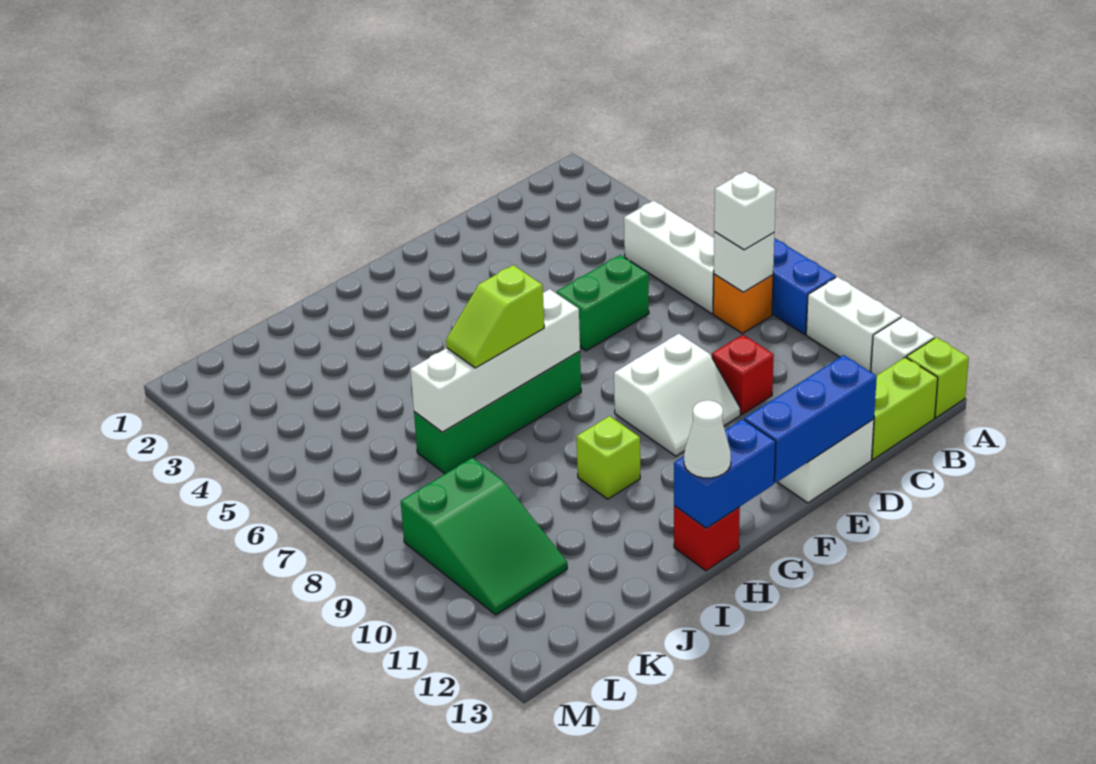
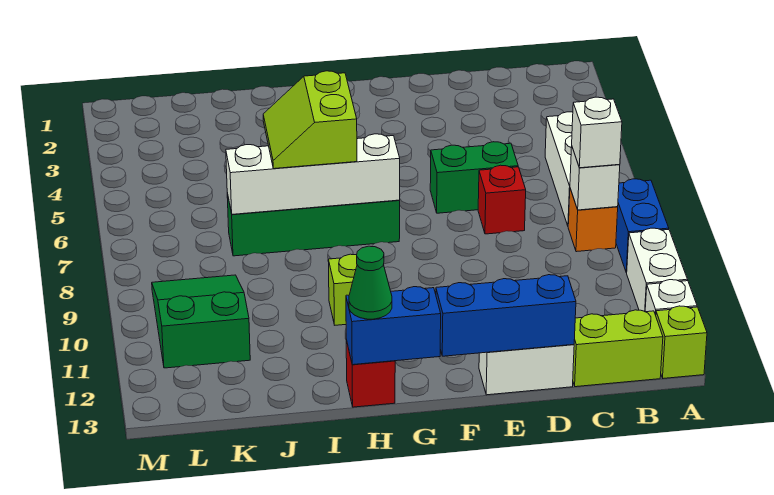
red 1x1 brick [712,335,774,414] -> red 1x1 brick moved to [478,165,526,234]
white 2x2 slope [614,334,740,456] -> none
lime 1x2 slope [446,265,544,368] -> lime 2x2 slope [263,71,357,169]
white 1x1 cone [684,400,731,478] -> green 1x1 cone [349,246,392,319]
green 2x3 slope [401,458,567,615] -> green 2x3 slope turned to [152,275,250,368]

